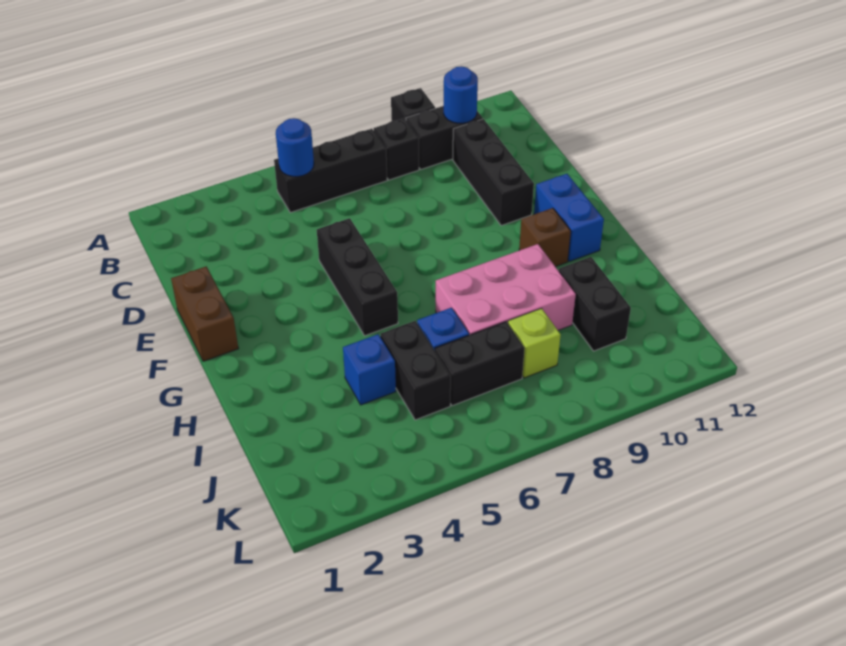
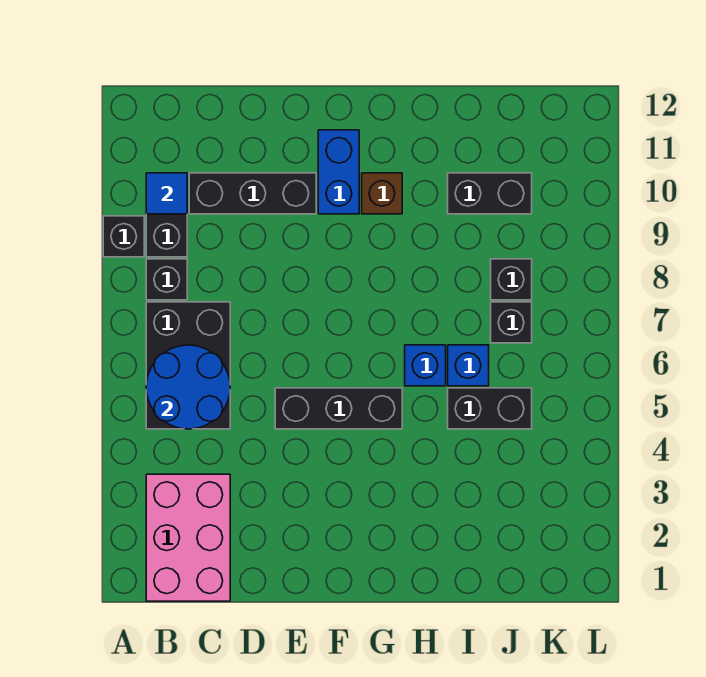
black 1x3 brick [274,129,387,213] -> black 2x3 brick [146,302,230,429]
blue 1x1 round brick [276,118,314,177] -> blue 2x2 round brick [146,345,230,429]
blue 1x1 round brick [443,66,478,123] -> blue 1x1 tile [146,173,187,214]
brown 1x2 brick [171,267,238,361] -> none
blue 1x2 brick [534,174,604,261] -> blue 1x2 brick turned to [318,130,359,214]
pink 2x3 brick [436,244,576,335] -> pink 2x3 brick moved to [146,474,230,601]
blue 1x1 brick [343,334,396,405] -> blue 1x1 brick moved to [405,345,446,386]
black 1x2 brick [435,322,525,406] -> black 1x1 brick [491,302,532,343]
lime 1x1 brick [508,308,561,378] -> black 1x1 brick [491,259,532,300]

